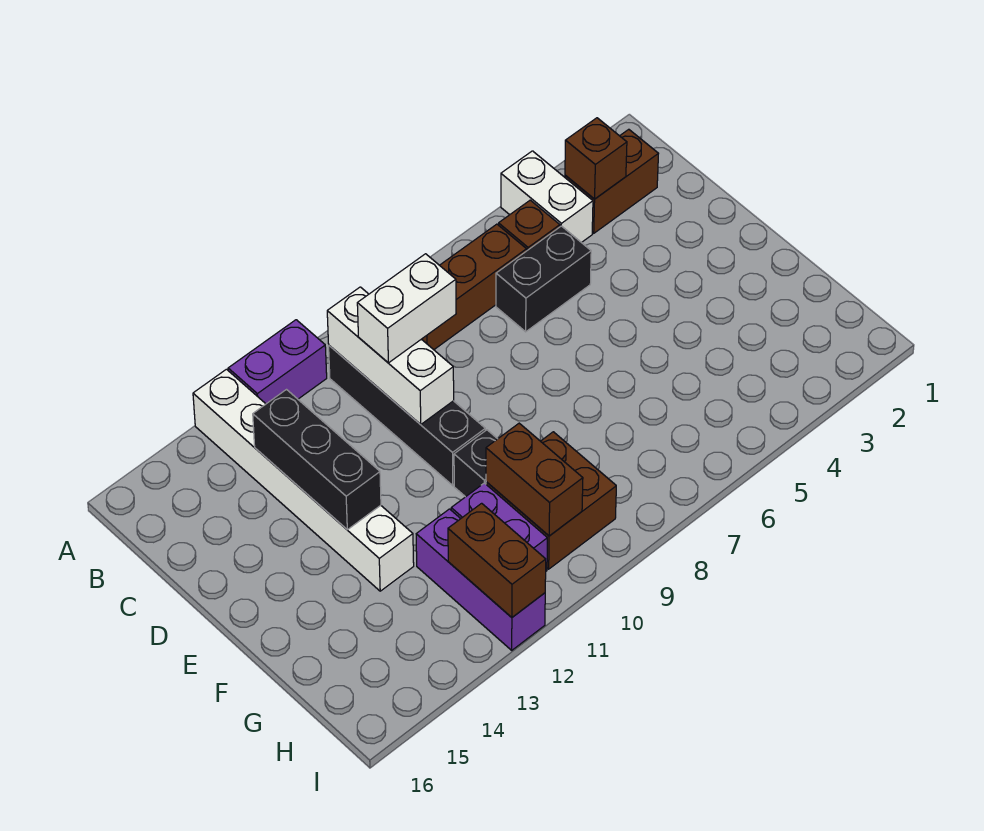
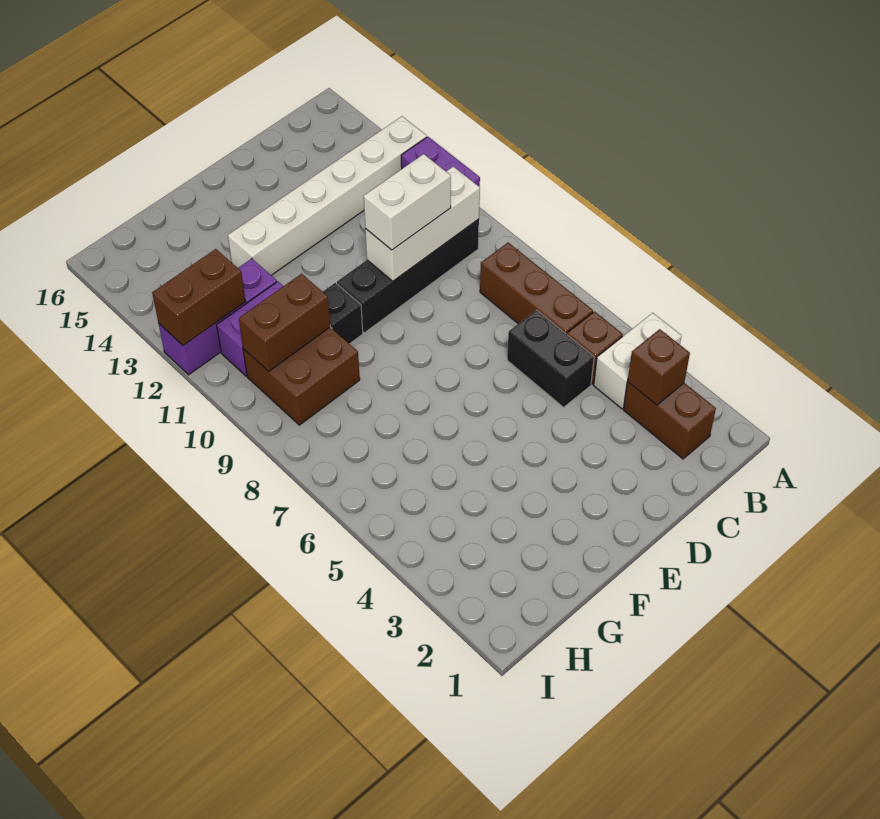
white 1x2 brick [357,254,456,363] -> white 1x2 brick turned to [364,154,451,250]
black 1x3 brick [253,390,381,530] -> none

